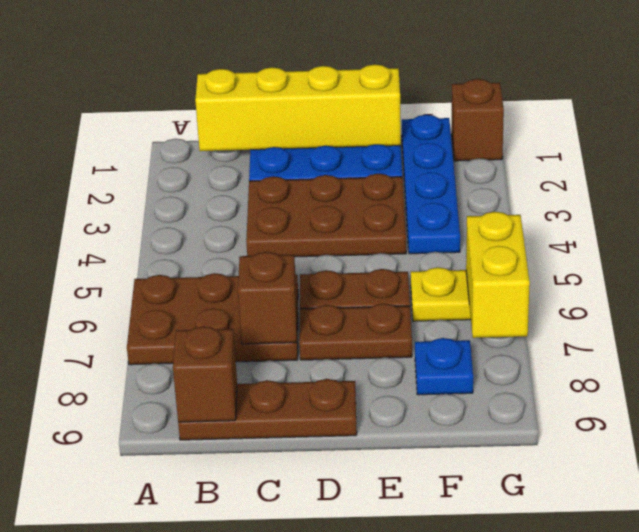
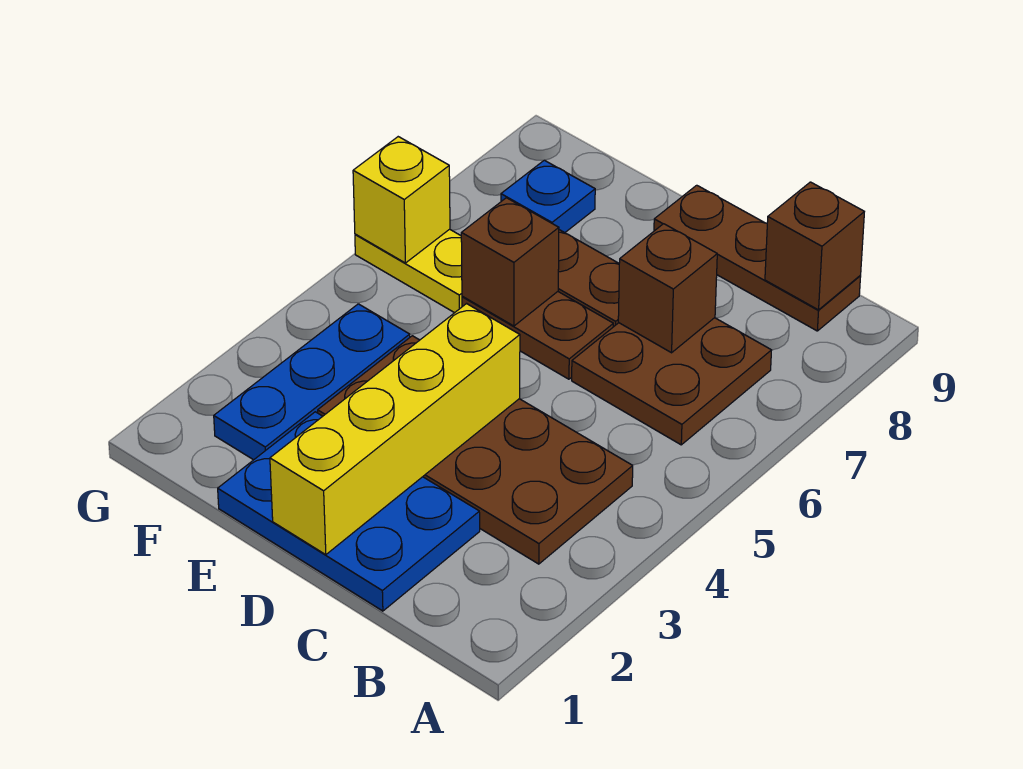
brown 2x3 plate [127,273,298,365] -> brown 2x2 plate [572,318,772,445]
yellow 1x4 brick [195,64,401,151] -> yellow 1x4 brick turned to [270,304,520,555]
brown 2x3 plate [246,174,406,257] -> brown 2x4 plate [318,336,633,564]
blue 1x4 plate [402,115,460,254] -> blue 1x3 plate [214,304,410,460]
brown 1x1 brick [452,79,504,161] -> brown 1x1 brick moved to [461,198,559,326]
yellow 1x2 brick [466,212,530,338] -> yellow 1x1 brick [353,137,450,263]

